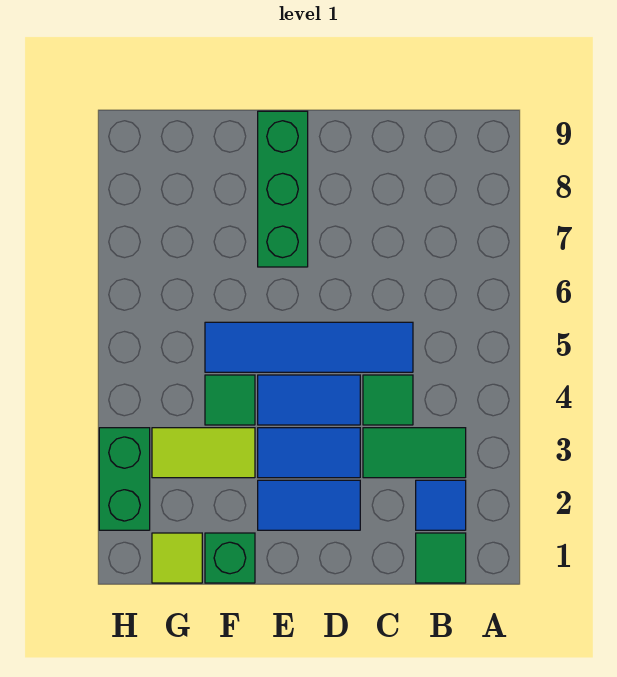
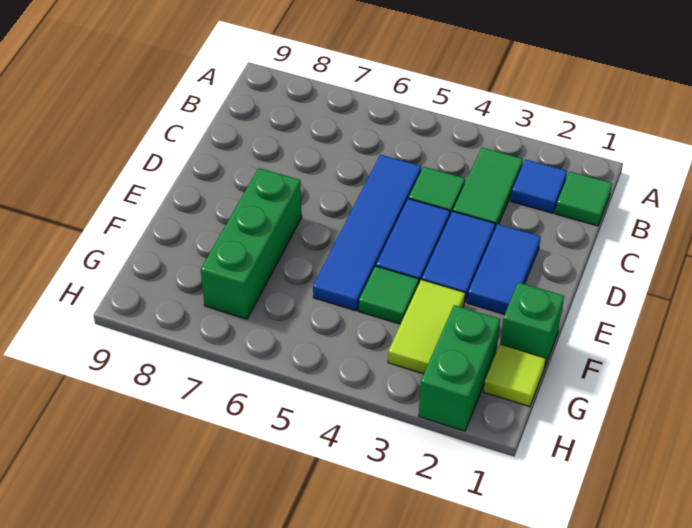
green 1x3 brick [258,111,308,267] -> green 1x3 brick turned to [201,168,302,319]
green 1x2 brick [99,428,150,530] -> green 1x2 brick turned to [419,305,500,431]

